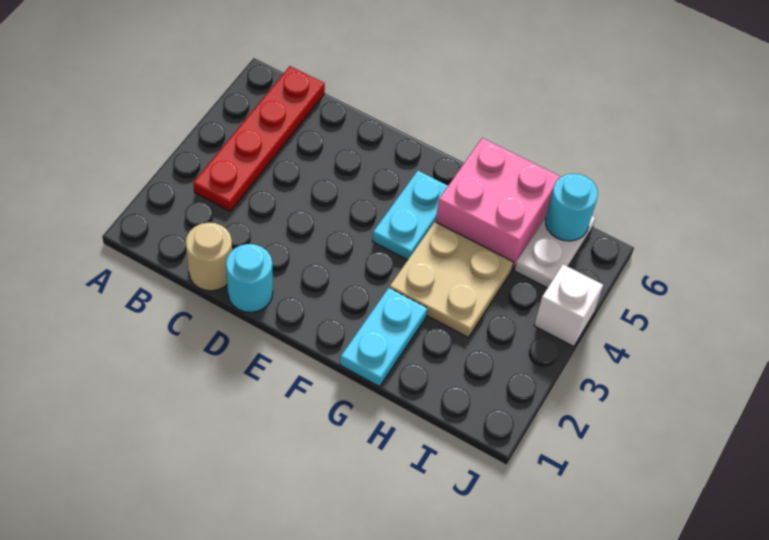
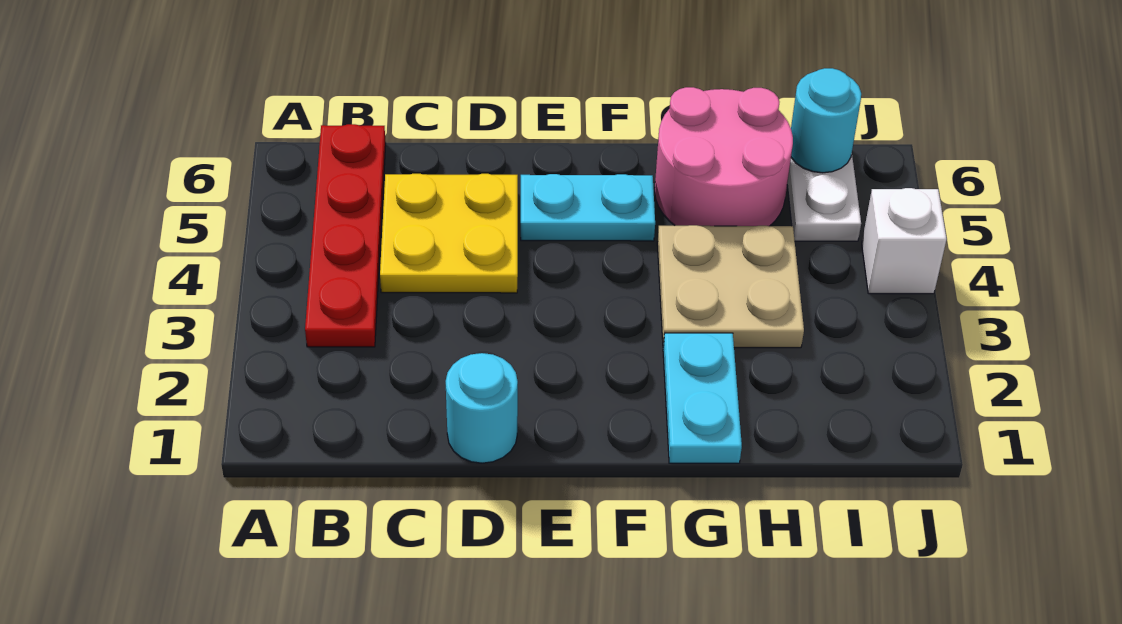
tan 1x1 round brick [186,223,232,291] -> none
none -> yellow 2x2 plate [380,174,518,293]
cyan 1x2 plate [372,171,448,260] -> cyan 1x2 plate turned to [521,174,655,241]
pink 2x2 brick [436,138,560,270] -> pink 2x2 round brick [655,87,793,226]

